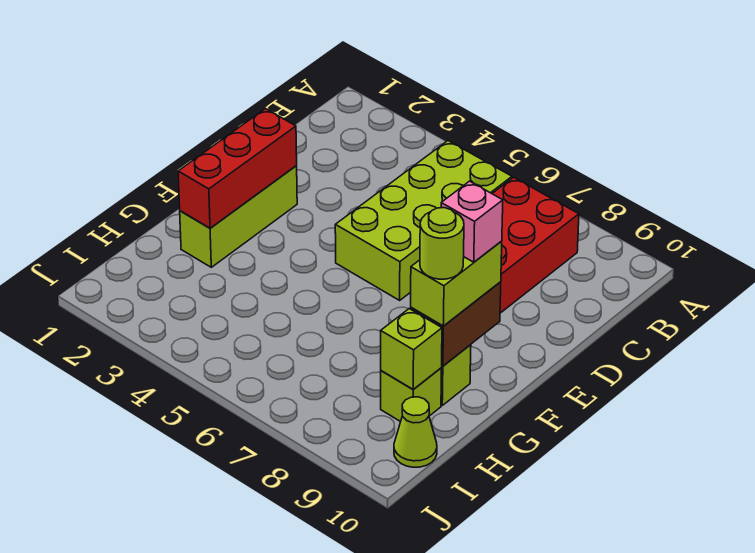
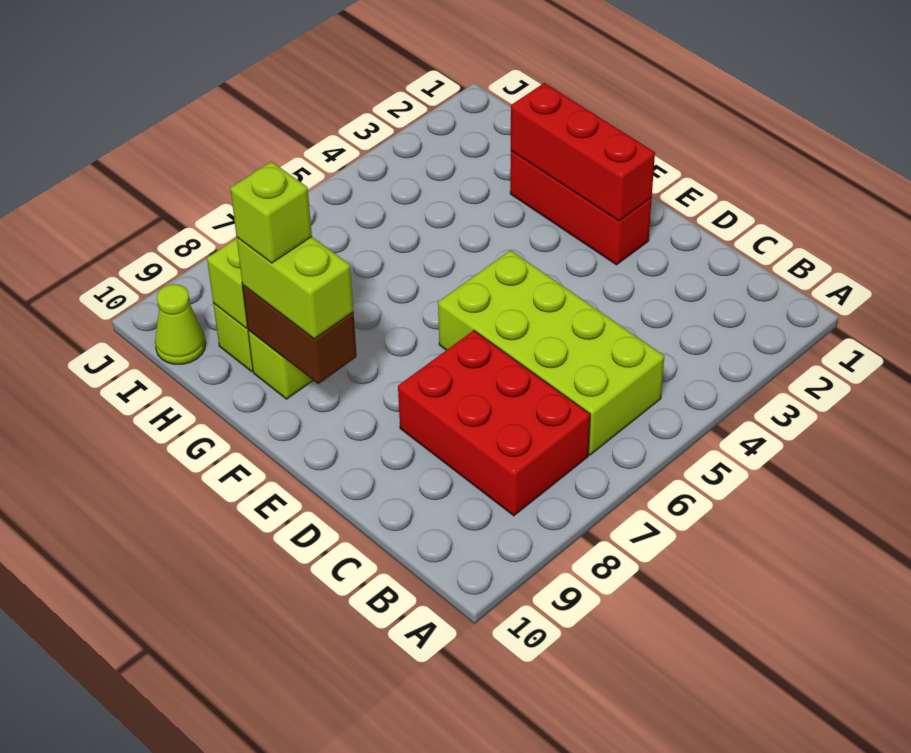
lime 1x3 brick [180,166,297,267] -> red 1x3 brick [510,151,652,265]
pink 1x1 brick [441,181,503,262] -> none
lime 1x1 round brick [420,208,464,279] -> lime 1x1 brick [230,162,312,263]

